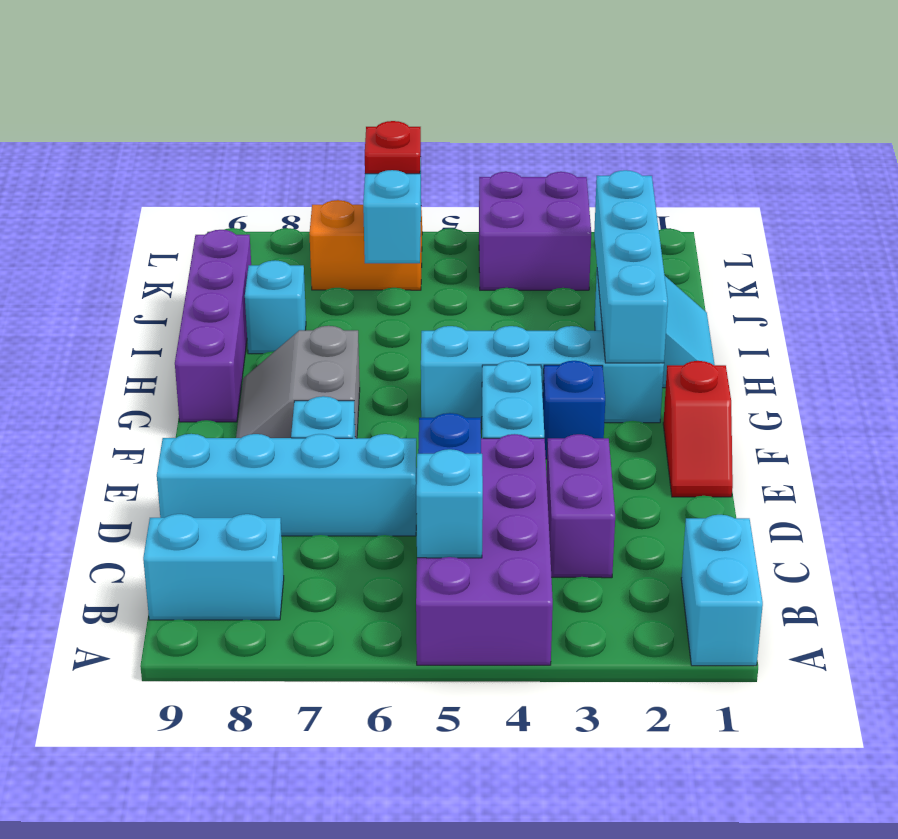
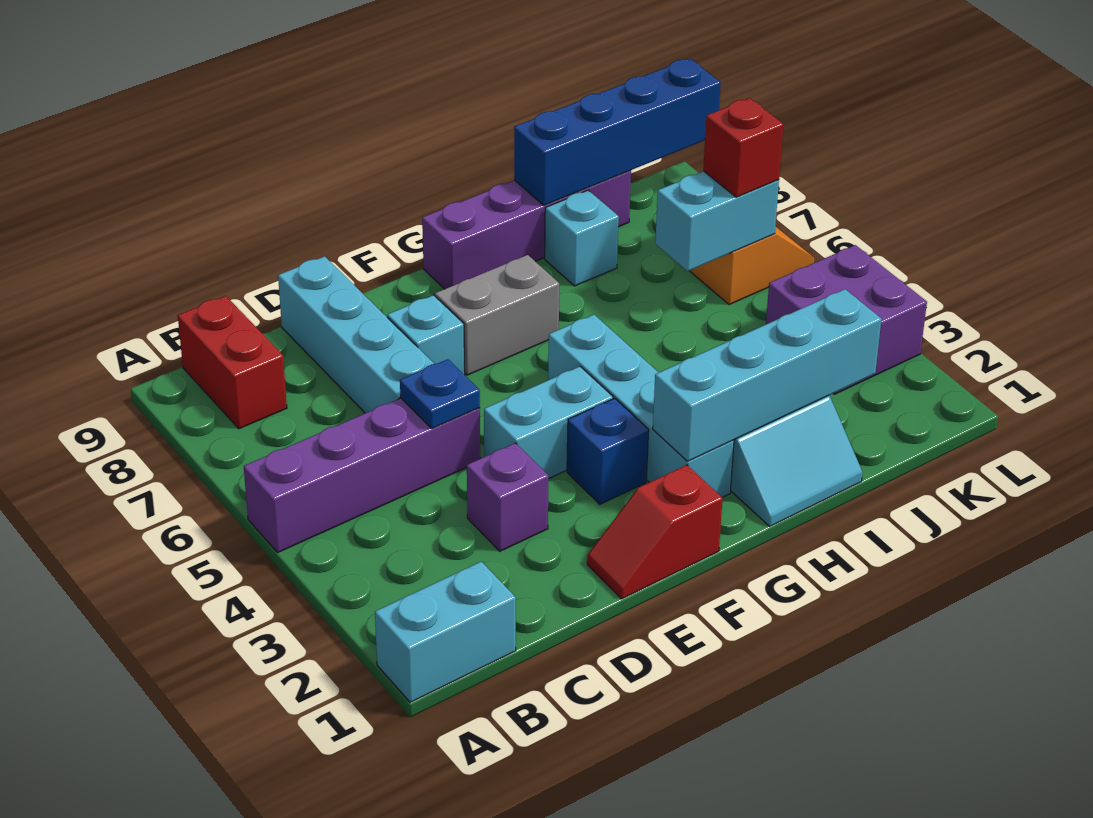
purple 2x4 brick [416,434,553,665] -> purple 1x4 brick [244,398,480,553]
cyan 1x1 brick [416,449,483,558] -> none
cyan 1x2 brick [143,514,284,620] -> red 1x2 brick [178,296,287,429]
purple 1x2 brick [547,434,615,578] -> purple 1x1 brick [467,443,549,551]
none -> blue 1x4 brick [514,58,721,205]
red 1x1 plate [365,121,421,174] -> red 1x1 brick [703,98,783,197]

